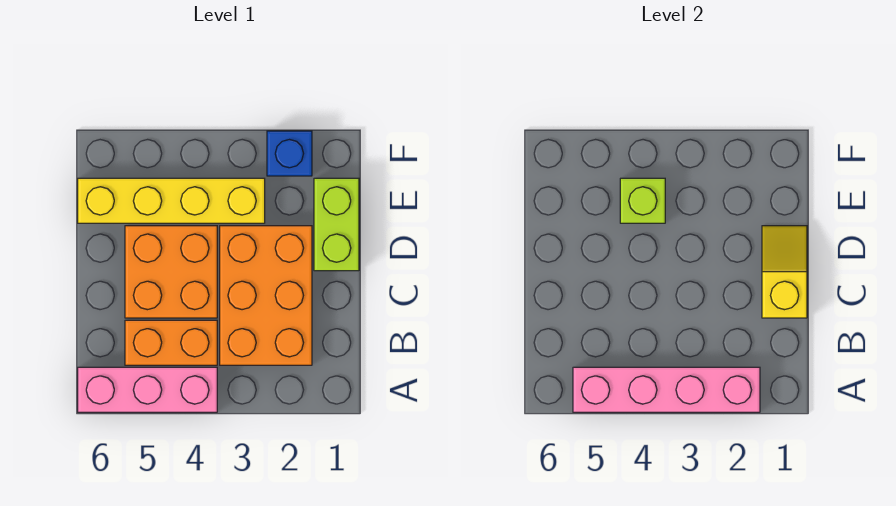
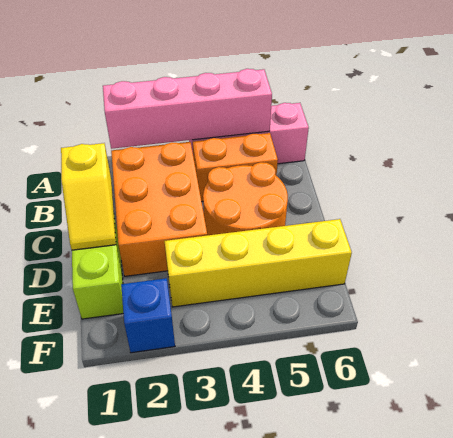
orange 2x2 brick [125,226,217,318] -> orange 2x2 round brick [203,162,288,235]
lime 1x1 brick [620,178,665,223] -> none

